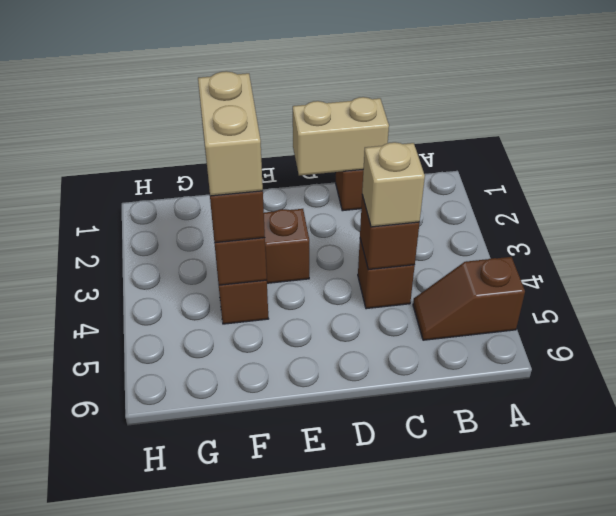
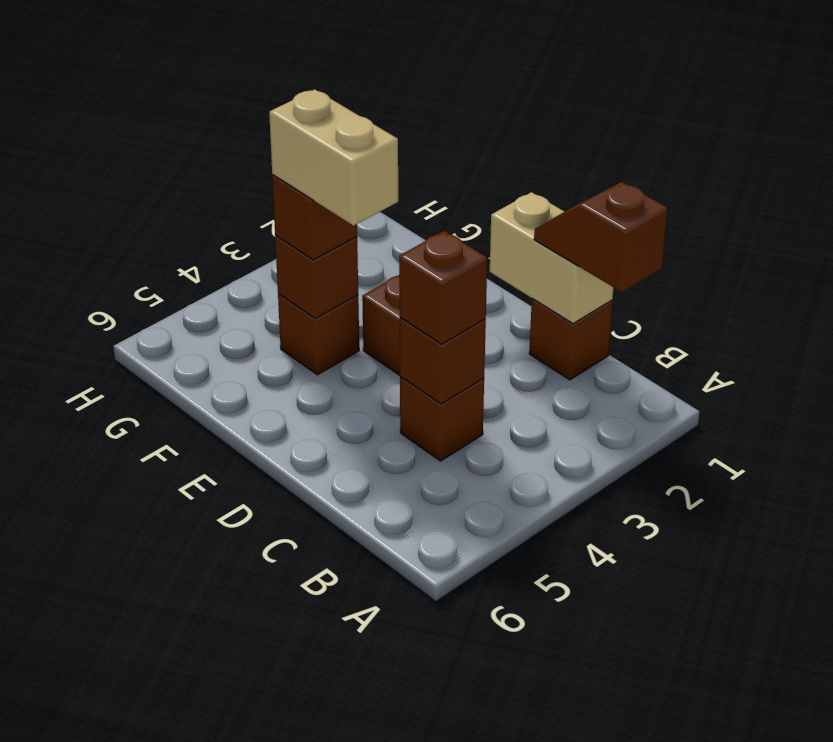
brown 1x2 slope [413,257,525,340] -> brown 1x2 slope moved to [534,182,667,292]
tan 1x1 brick [362,142,425,227] -> brown 1x1 brick [399,231,487,344]
tan 1x2 brick [198,71,263,196] -> tan 1x2 brick turned to [269,89,398,226]

